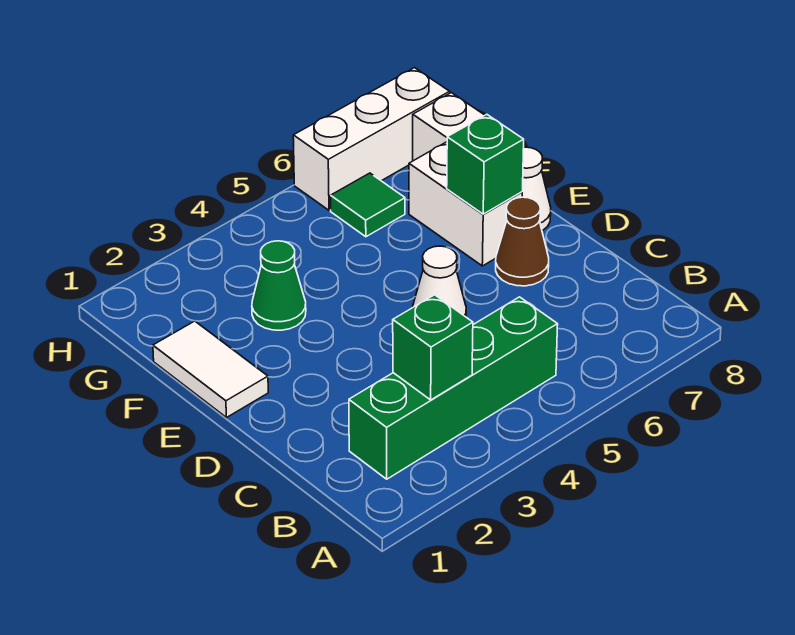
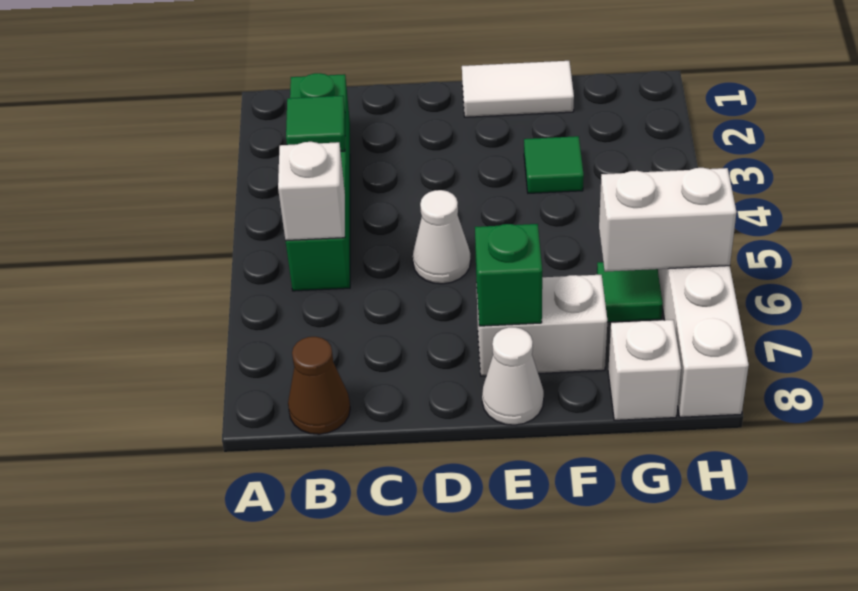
green 1x1 brick [393,295,473,400] -> green 1x1 tile [286,96,345,151]
none -> white 1x1 brick [278,142,345,241]
brown 1x1 cone [496,197,549,286] -> brown 1x1 cone moved to [288,337,350,434]
green 1x1 cone [252,241,306,330] -> green 1x1 tile [524,136,584,193]
none -> white 1x2 brick [599,168,737,272]

